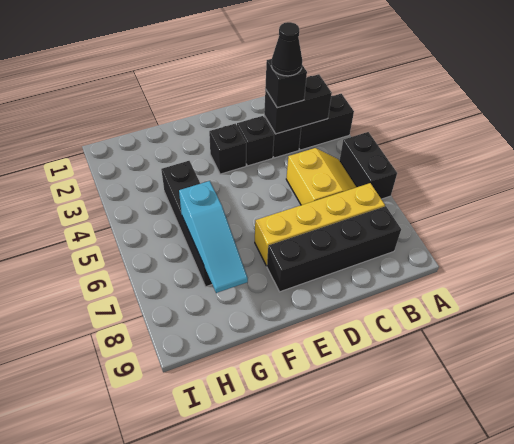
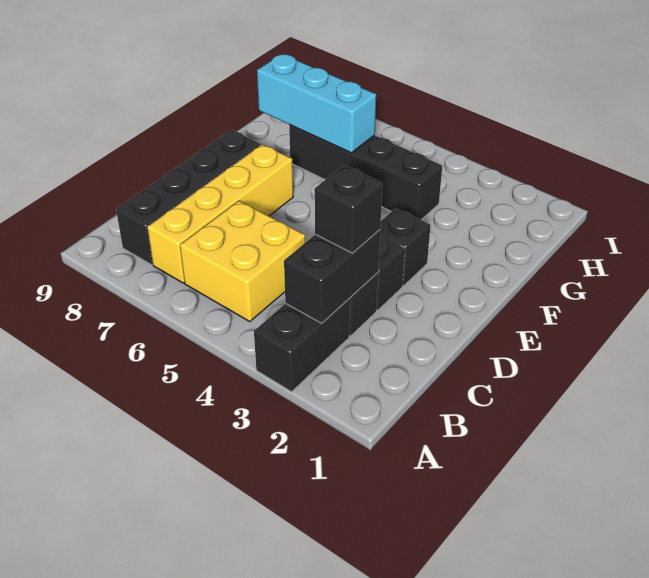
black 1x2 brick [339,132,397,199] -> none
yellow 2x2 slope [286,148,356,205] -> yellow 2x2 brick [180,201,305,321]
black 1x1 cone [271,22,302,76] -> none
cyan 1x3 slope [179,181,248,293] -> cyan 1x3 brick [257,54,376,153]

